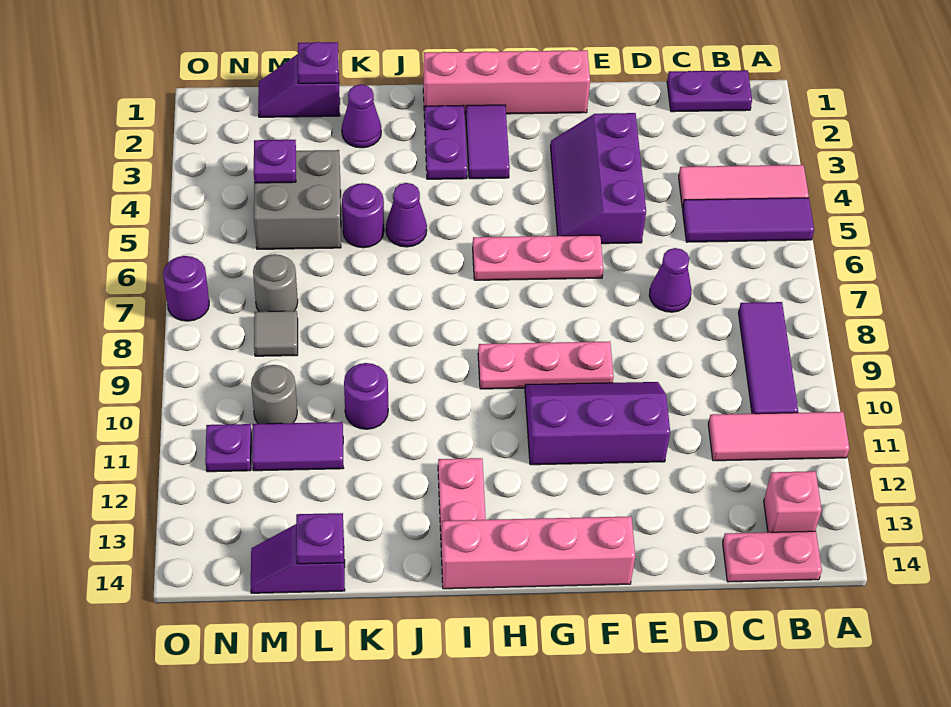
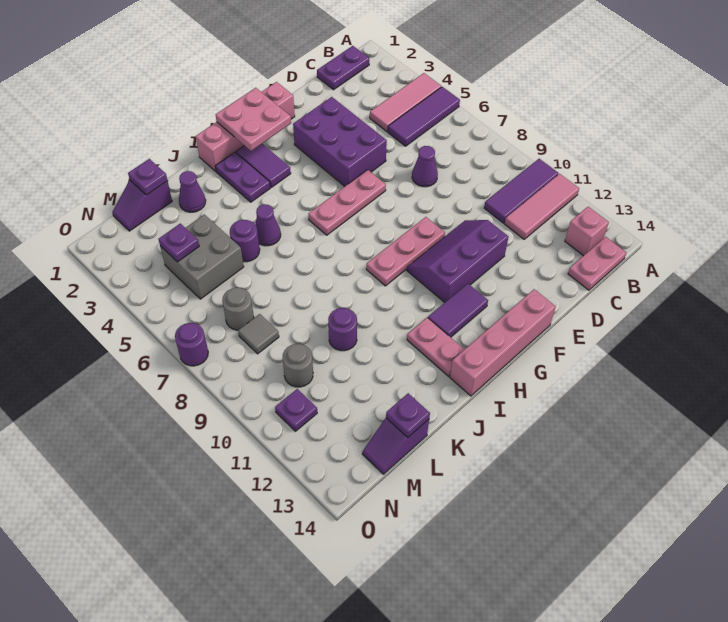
purple 1x3 tile [738,302,798,414] -> purple 1x3 tile turned to [484,159,558,223]
purple 2x3 slope [550,113,646,244] -> purple 2x3 brick [293,97,387,186]
none -> pink 2x2 plate [216,88,291,151]
purple 1x2 tile [252,422,343,471] -> purple 1x2 tile moved to [428,284,488,337]

